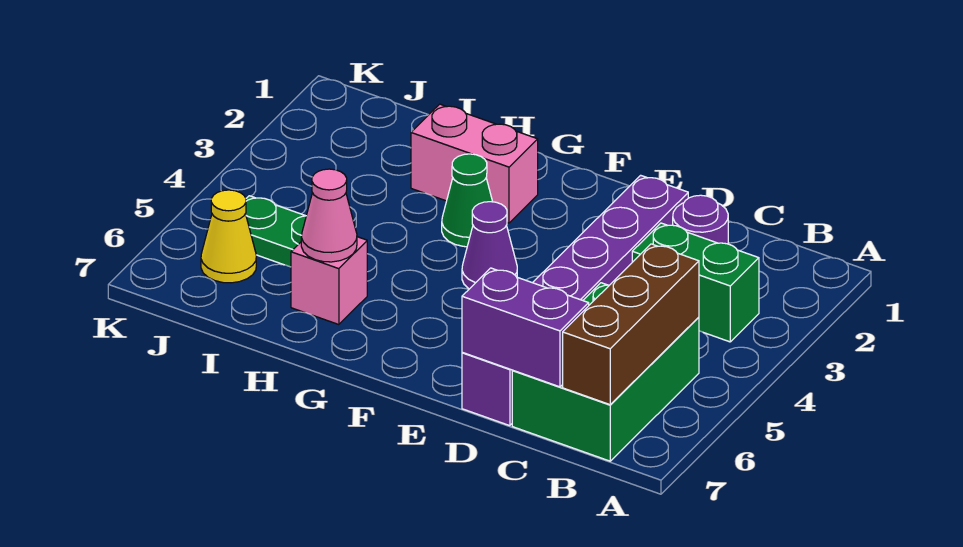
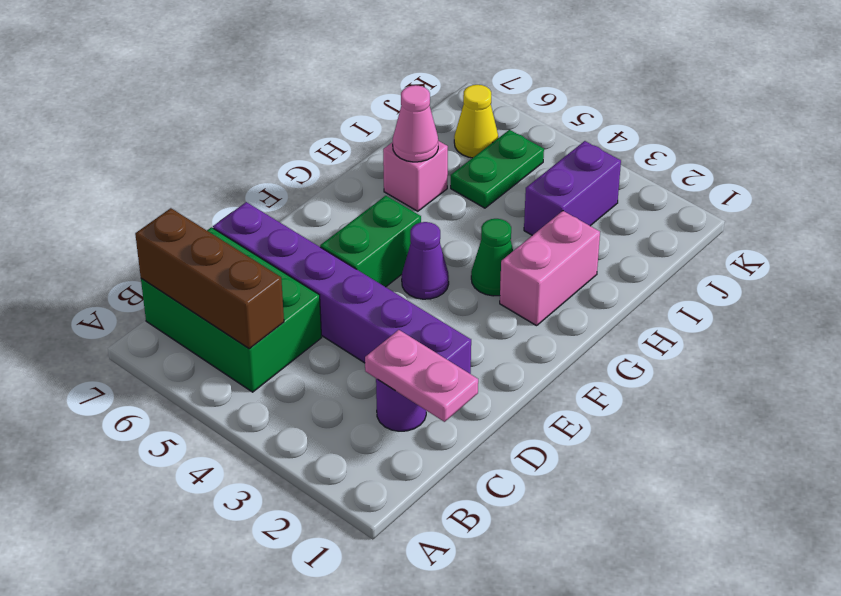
green 1x2 brick [632,223,759,342] -> green 1x2 brick moved to [320,196,421,287]
none -> pink 1x2 plate [365,330,478,422]
purple 1x2 brick [462,268,589,387] -> purple 1x2 brick moved to [524,141,621,235]

